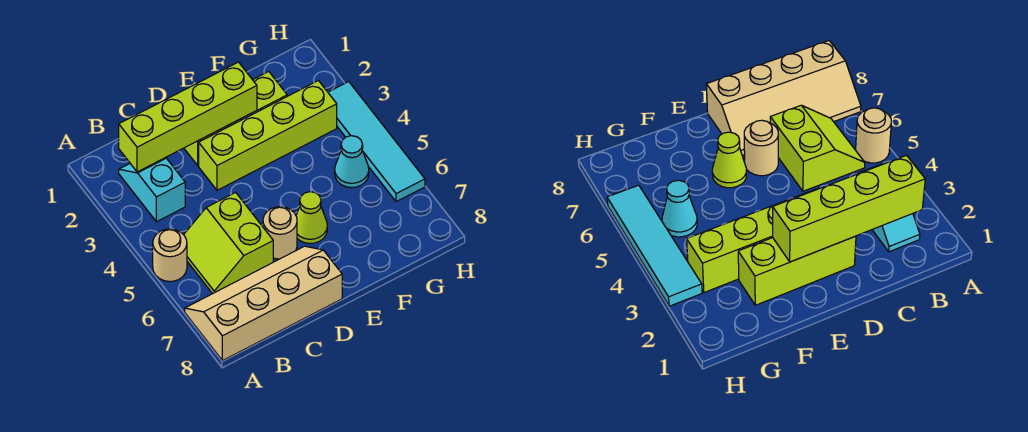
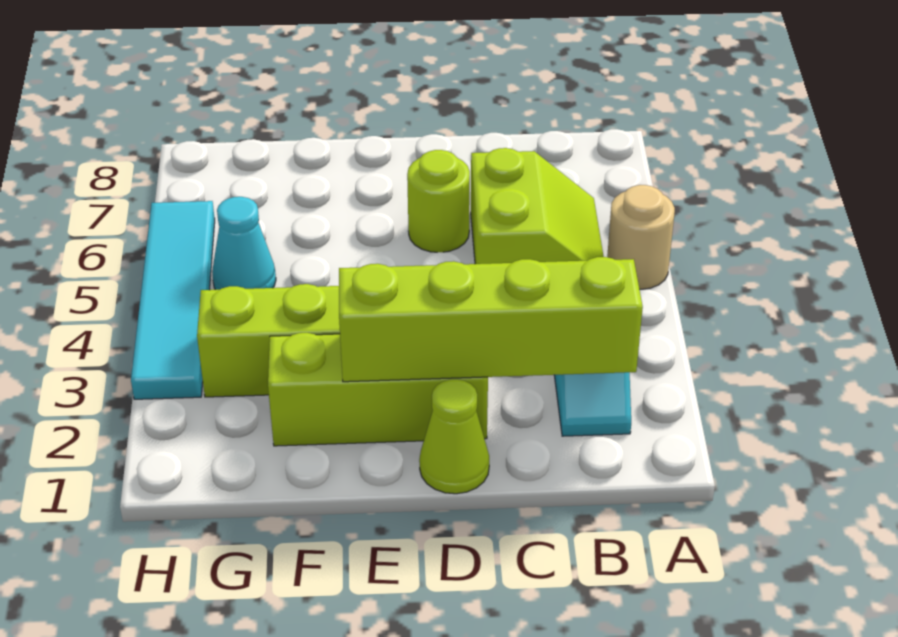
tan 2x4 slope [185,246,342,361] -> none
tan 1x1 round brick [263,207,297,259] -> lime 1x1 round brick [407,150,470,252]
lime 1x1 cone [296,192,327,244] -> lime 1x1 cone moved to [419,379,489,494]

